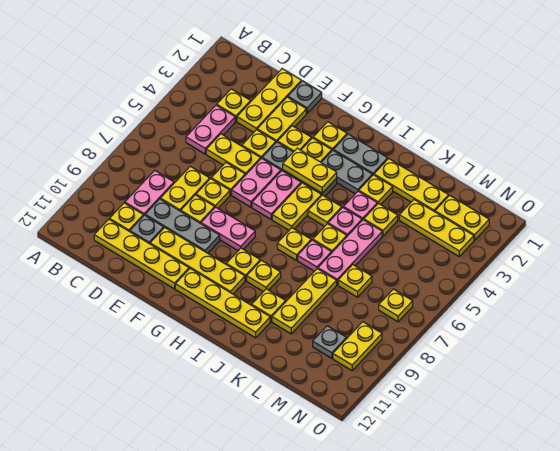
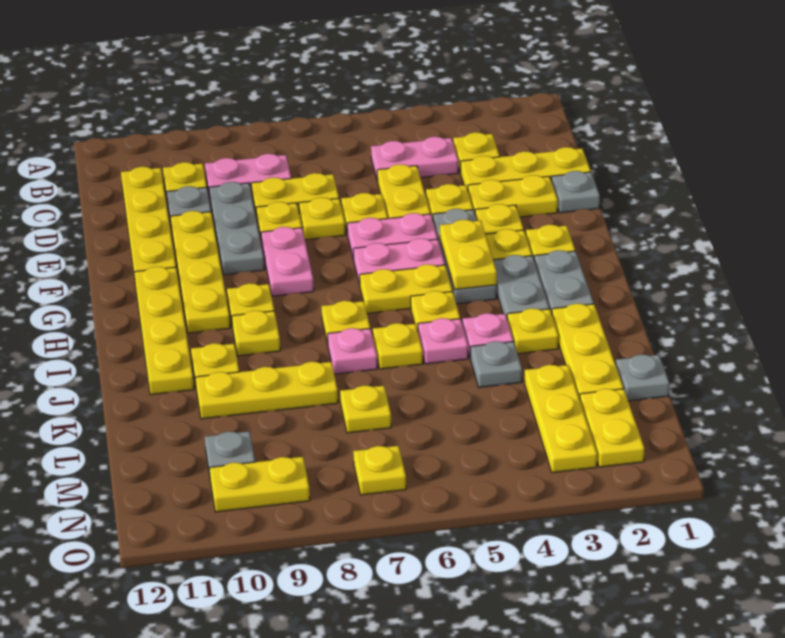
yellow 1x1 plate [364,204,398,236] -> grey 1x1 plate [471,341,522,387]
pink 1x3 plate [318,220,382,285] -> none
none -> grey 1x1 plate [616,354,669,401]

